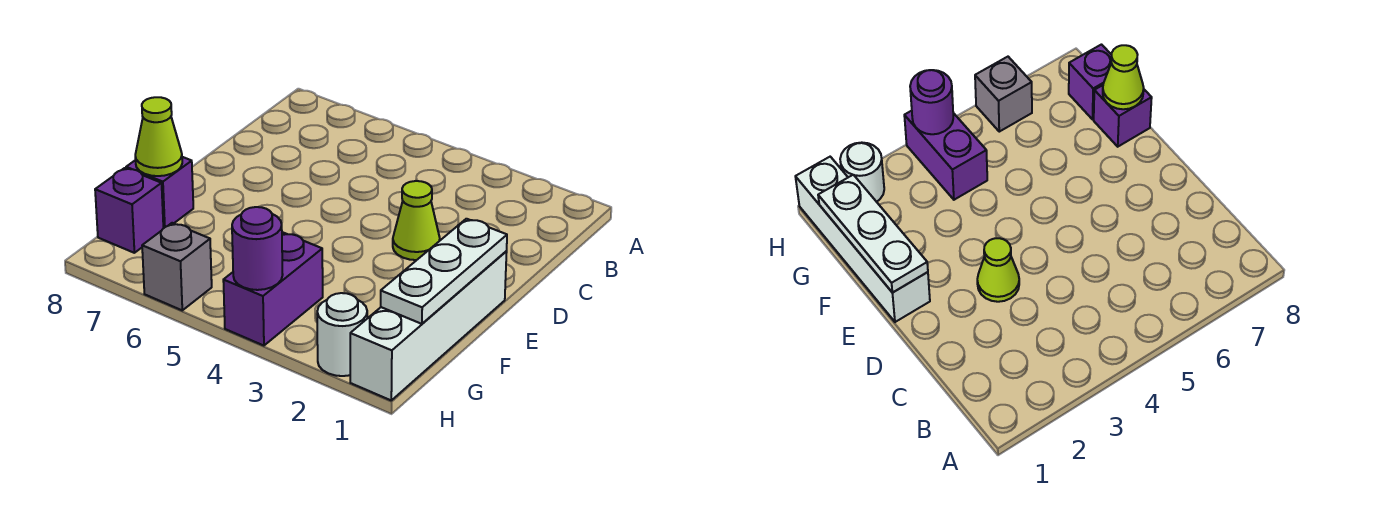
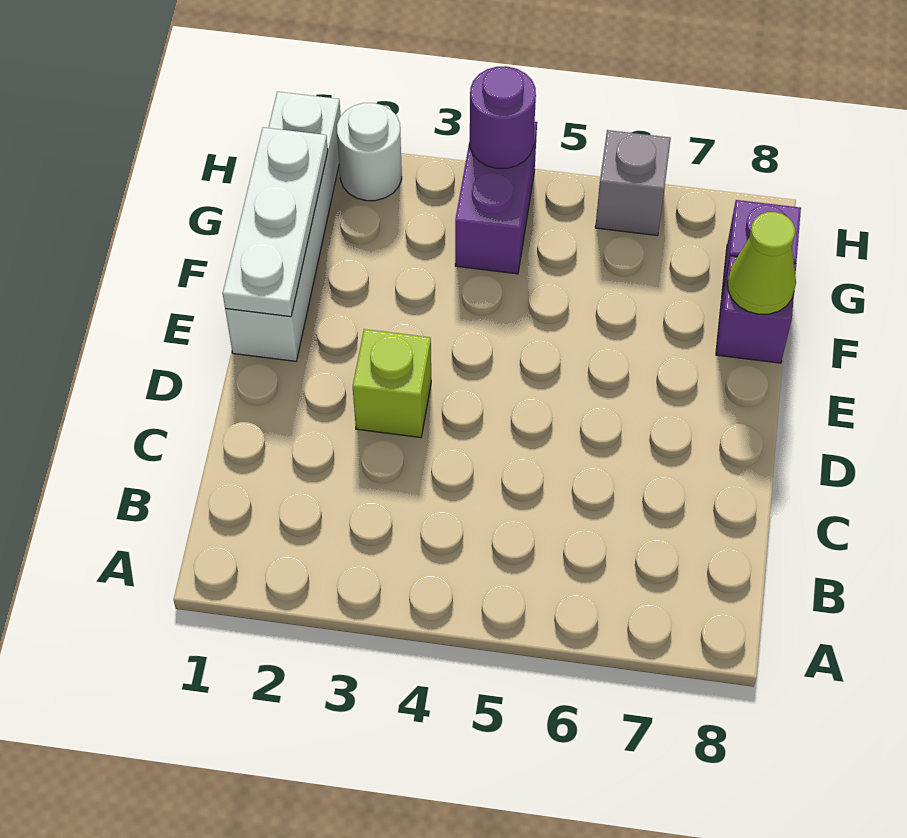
lime 1x1 cone [393,181,440,260] -> lime 1x1 brick [353,329,431,437]

